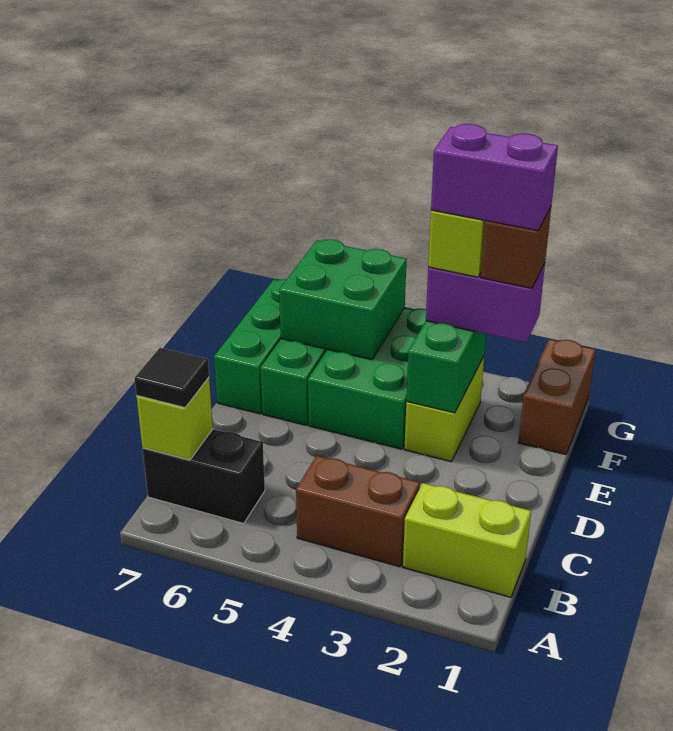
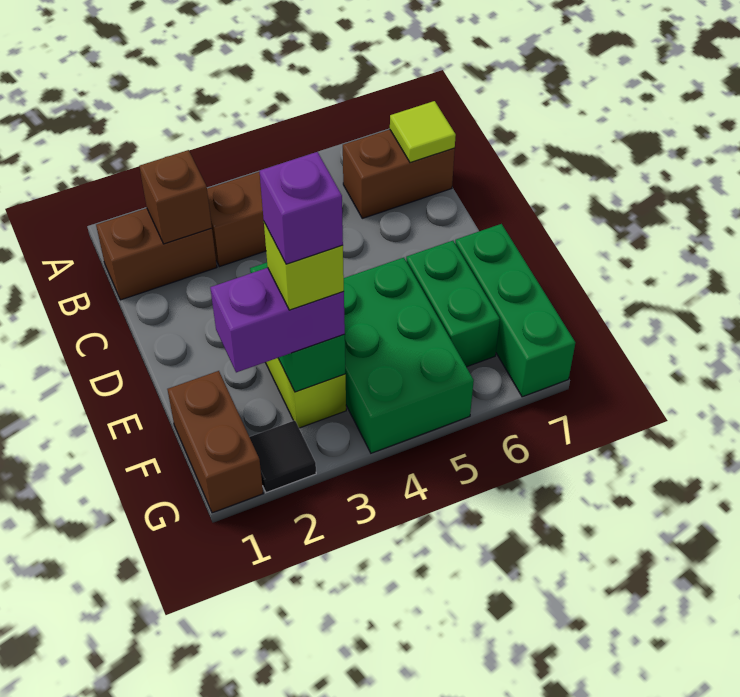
lime 1x2 brick [403,483,531,597] -> brown 1x2 brick [96,208,217,300]
black 1x2 brick [142,429,265,523] -> brown 1x2 brick [343,129,455,218]
lime 1x1 brick [136,378,213,460] -> lime 1x1 tile [390,101,456,163]
black 1x1 tile [134,348,209,408] -> black 1x1 tile moved to [250,420,316,493]
brown 1x1 brick [481,207,551,288] -> brown 1x1 brick moved to [139,150,212,244]
purple 1x2 brick [431,124,558,231] -> purple 1x1 brick [260,152,343,264]
green 2x2 brick [279,239,407,360] -> none

